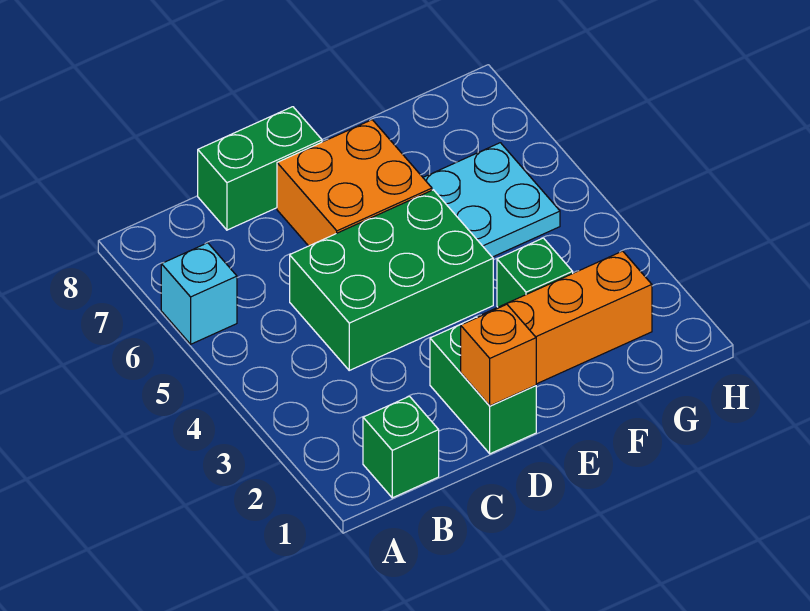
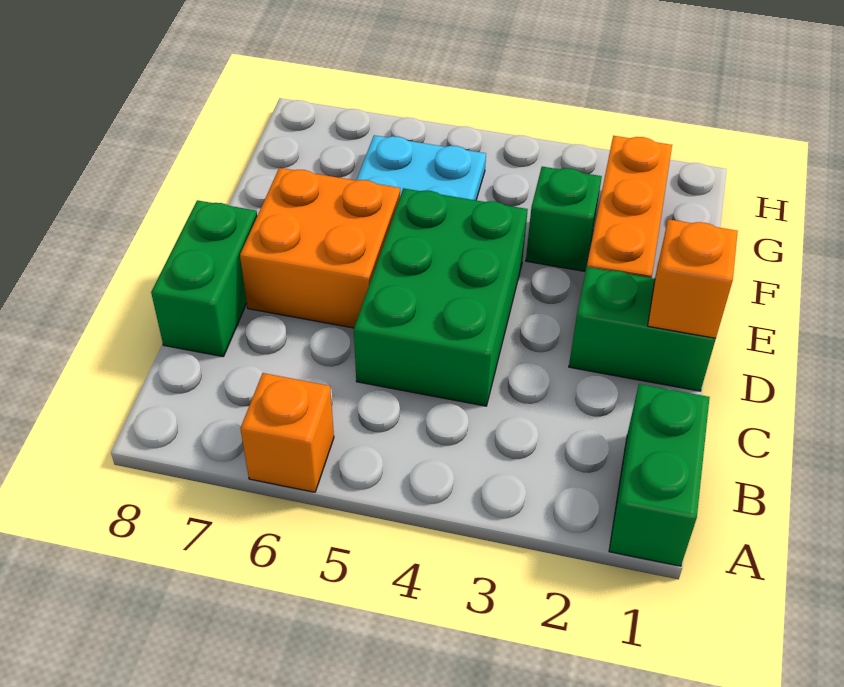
cyan 1x1 brick [161,243,237,344] -> orange 1x1 brick [240,373,334,492]
green 1x1 brick [363,396,439,498] -> green 1x2 brick [609,384,710,566]

